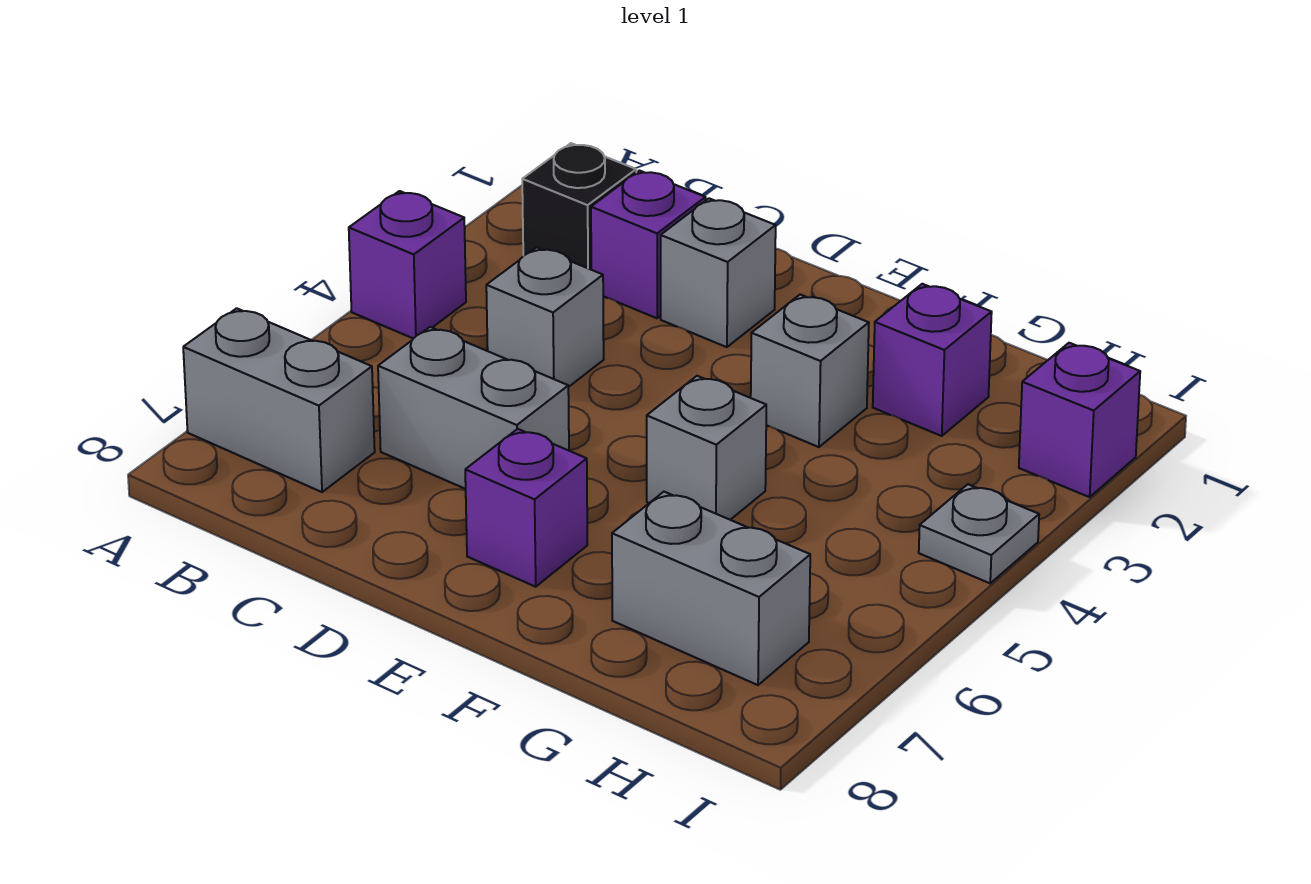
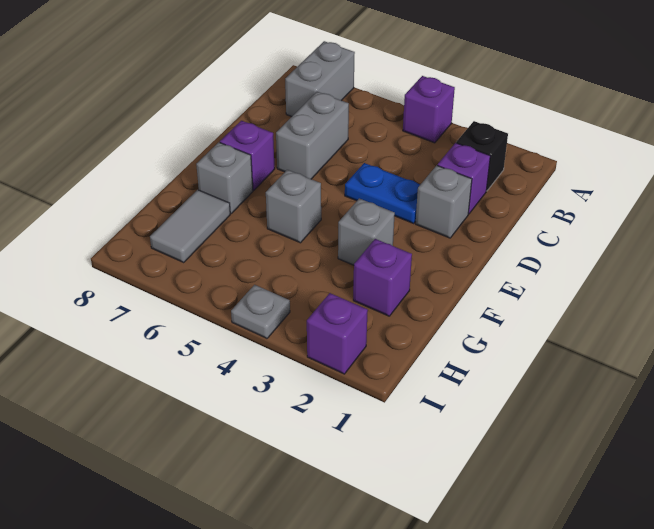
grey 1x1 brick [486,247,604,387] -> grey 1x1 brick moved to [196,142,253,213]
none -> blue 1x2 plate [345,163,420,223]
grey 1x2 brick [612,492,810,685] -> grey 1x2 tile [150,190,230,262]

